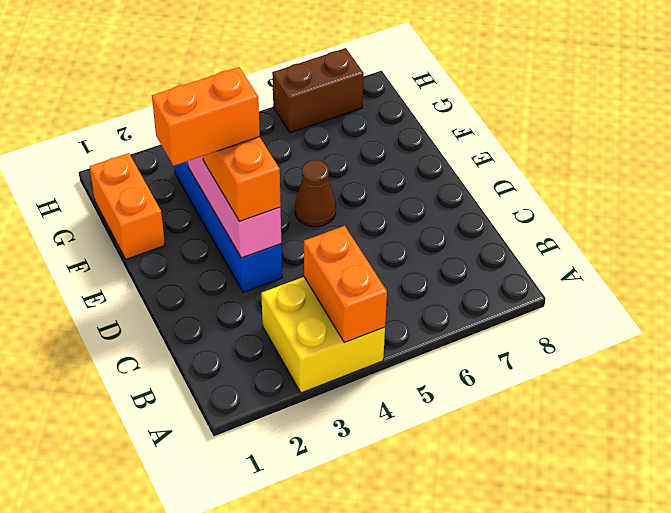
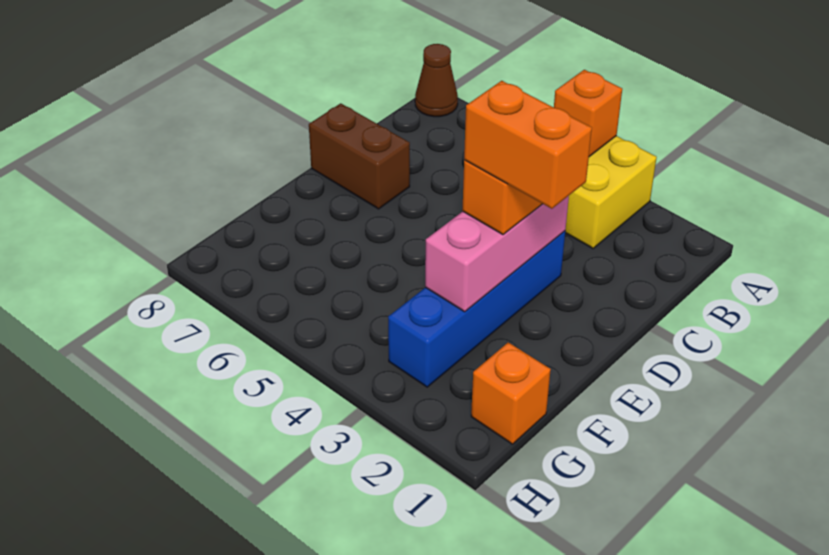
orange 1x2 brick [304,226,387,342] -> orange 1x1 brick [554,70,622,157]
brown 1x1 cone [295,160,336,227] -> brown 1x1 cone moved to [415,44,458,117]
orange 1x2 brick [90,153,165,259] -> orange 1x1 brick [471,342,551,444]
brown 1x2 brick [272,48,364,133] -> brown 1x2 brick moved to [309,103,410,209]

